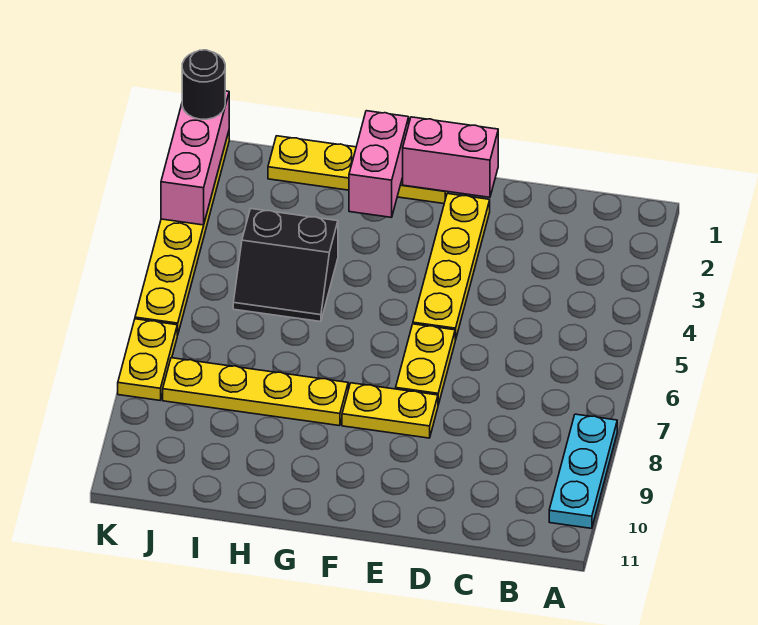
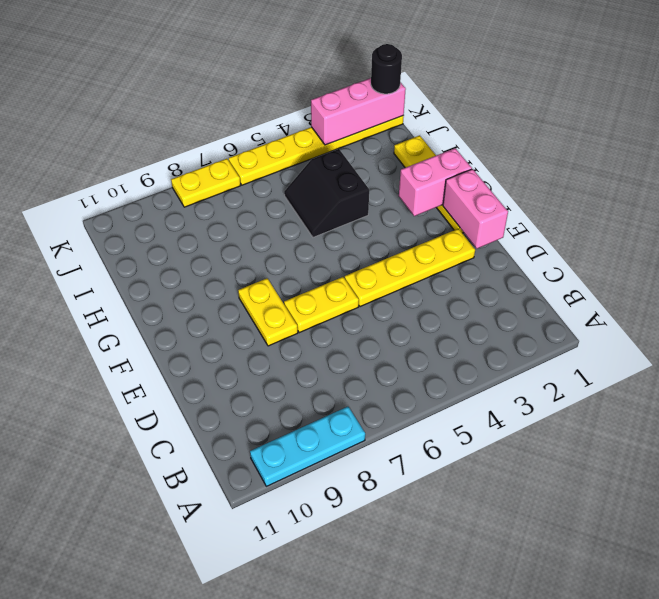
yellow 1x4 plate [163,358,348,426] -> none

